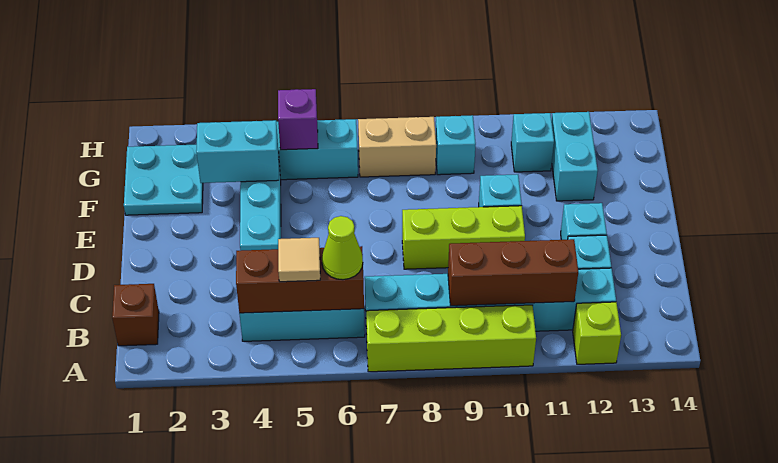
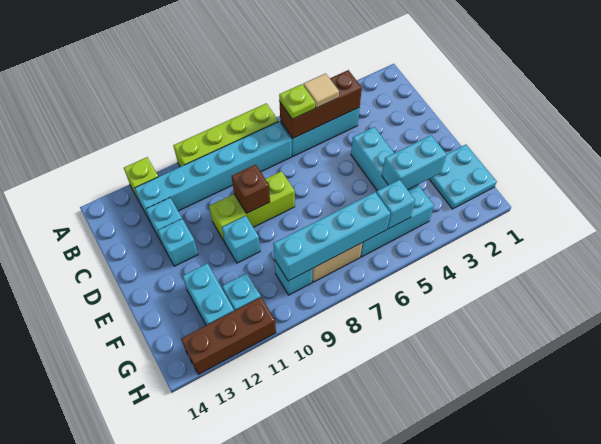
brown 1x1 brick [112,284,159,346] -> brown 1x1 brick moved to [232,165,270,214]
lime 1x1 cone [322,216,363,280] -> lime 1x1 plate [279,84,315,119]
brown 1x3 brick [448,239,578,306] -> brown 1x3 brick moved to [181,297,276,375]
purple 1x1 brick [278,89,318,150] -> cyan 1x1 brick [376,180,415,229]
none -> cyan 1x4 brick [273,192,390,281]

